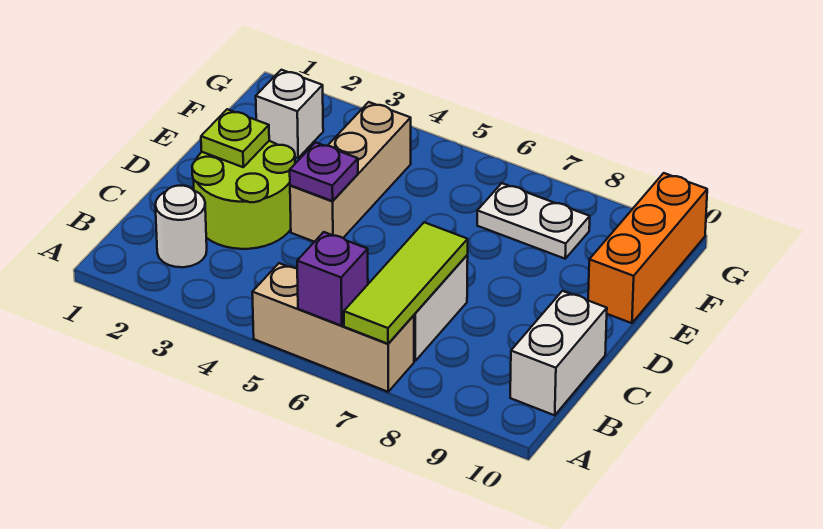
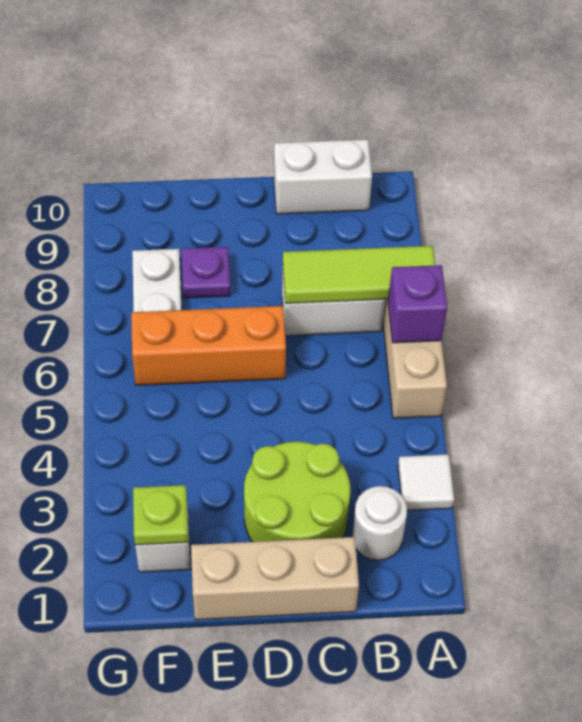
none -> white 1x1 tile [398,454,454,510]
lime 1x1 plate [201,109,269,167] -> lime 1x1 plate moved to [133,485,188,545]
tan 1x3 brick [290,102,411,242] -> tan 1x3 brick moved to [191,537,359,620]
purple 1x1 plate [290,142,358,201] -> purple 1x1 plate moved to [182,247,230,298]
orange 1x3 brick [588,173,707,323] -> orange 1x3 brick moved to [131,306,286,385]

